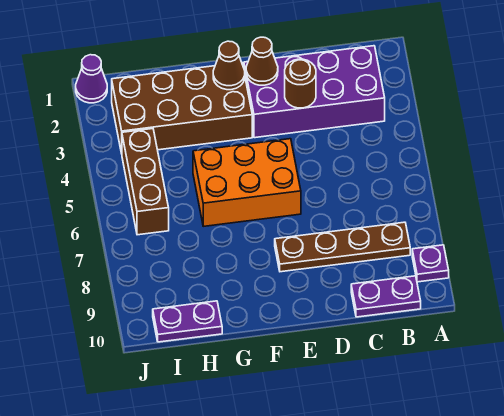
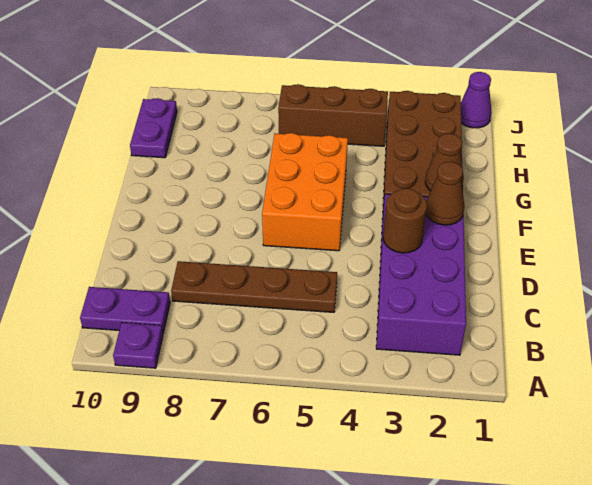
brown 1x4 plate [275,222,410,272] -> brown 1x4 plate turned to [171,261,337,312]
purple 1x2 plate [351,276,421,317] -> purple 1x2 plate turned to [80,287,170,333]

